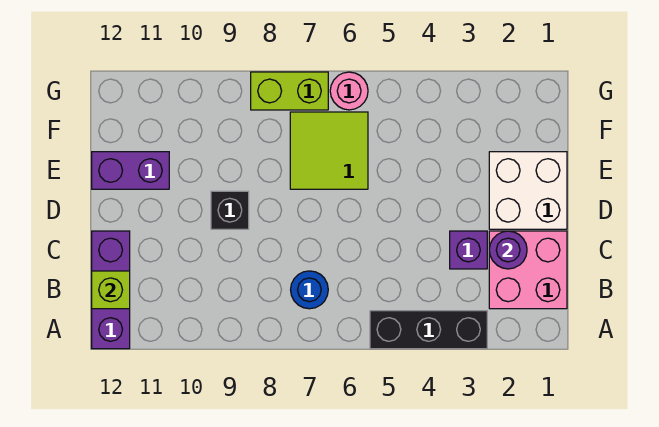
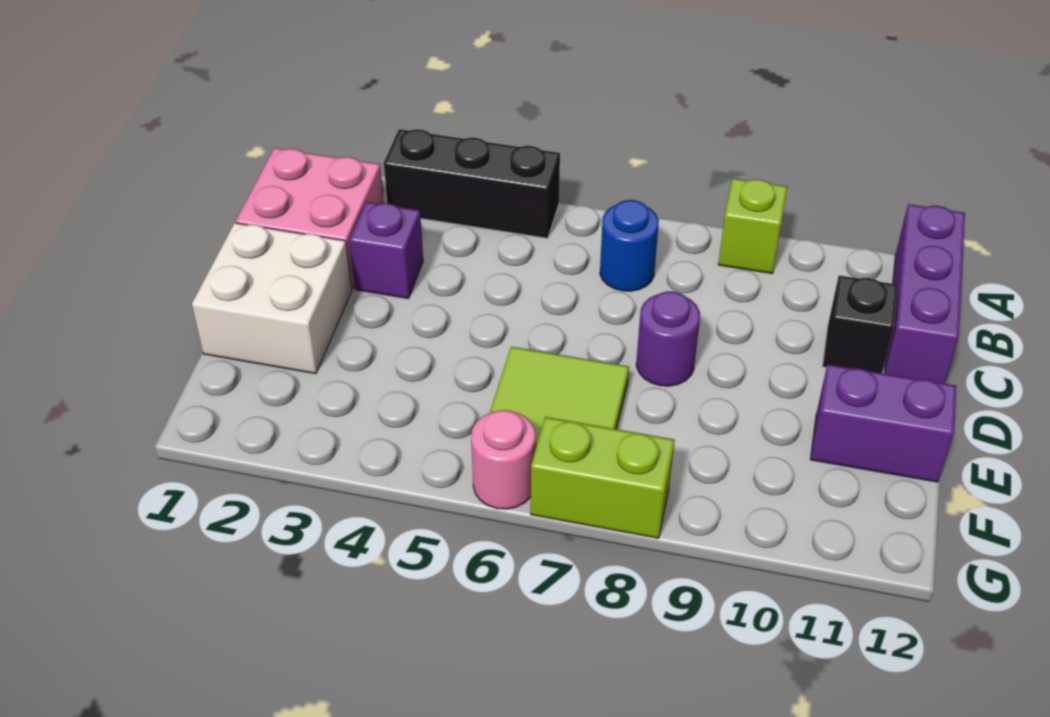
lime 1x1 brick [92,271,130,309] -> lime 1x1 brick moved to [718,178,787,273]
purple 1x1 round brick [489,231,527,269] -> purple 1x1 round brick moved to [636,291,700,386]
black 1x1 brick [211,191,249,229] -> black 1x1 brick moved to [823,276,898,373]

